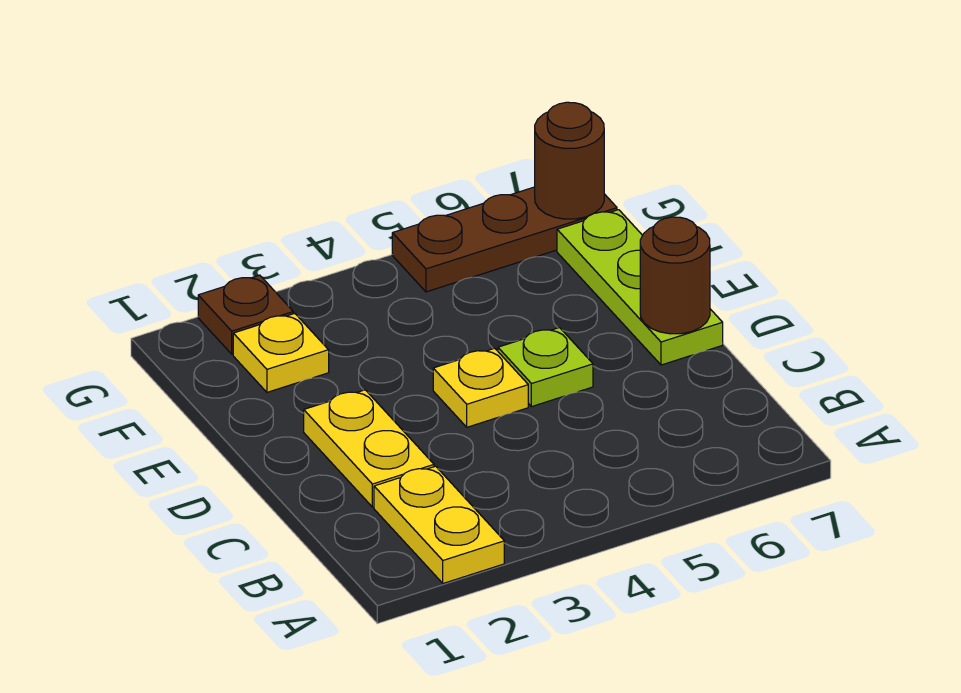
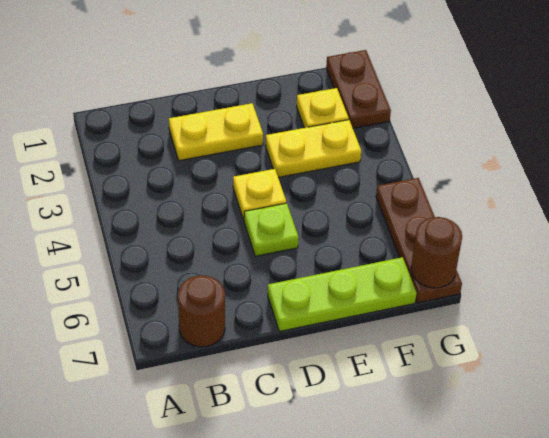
yellow 1x2 plate [374,466,504,583] -> yellow 1x2 plate moved to [266,120,361,177]
brown 1x1 round brick [640,217,710,334] -> brown 1x1 round brick moved to [178,275,225,347]
brown 1x1 plate [198,275,293,354] -> brown 1x2 plate [326,50,391,128]

